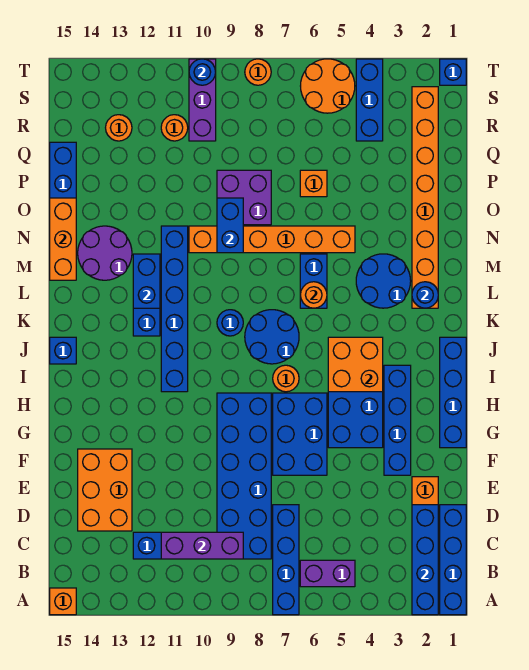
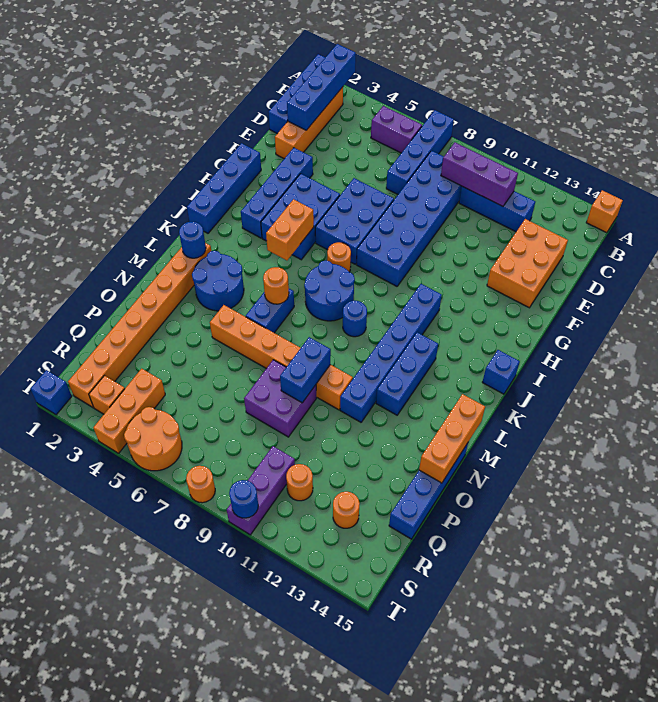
orange 2x2 brick [328,337,383,392] -> orange 1x2 brick [266,199,314,260]
blue 1x2 brick [133,254,160,308] -> none
purple 2x2 round brick [78,226,132,280] -> none
orange 1x1 brick [300,170,327,197] -> orange 1x1 brick moved to [89,376,125,414]
blue 1x3 brick [356,59,383,141] -> orange 1x3 brick [93,369,165,453]

